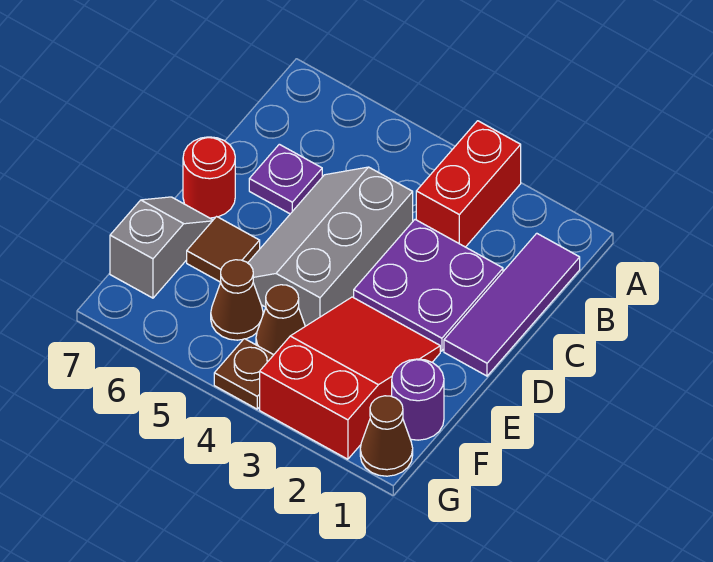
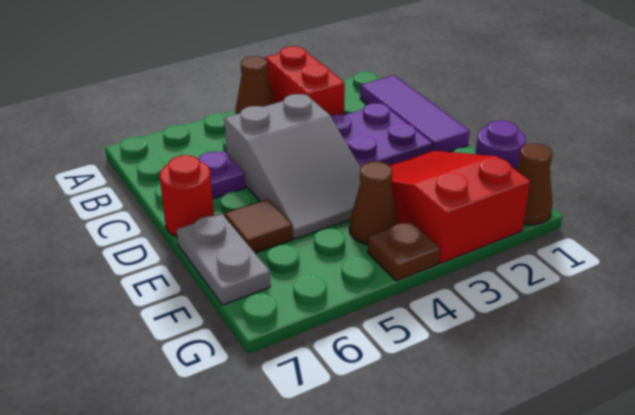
grey 2x3 slope [248,167,413,326] -> grey 2x3 slope turned to [224,94,361,239]
grey 1x2 slope [110,197,213,298] -> grey 1x2 plate [177,214,270,305]
brown 1x1 cone [211,260,263,340] -> brown 1x1 cone moved to [236,56,275,114]

